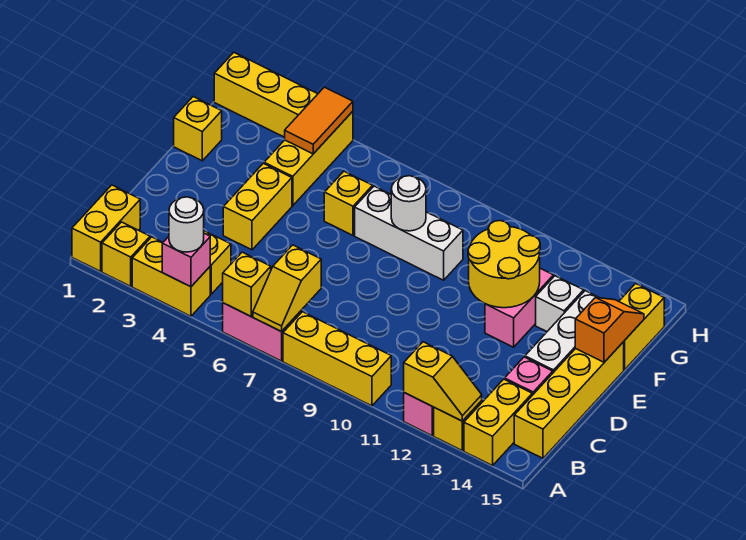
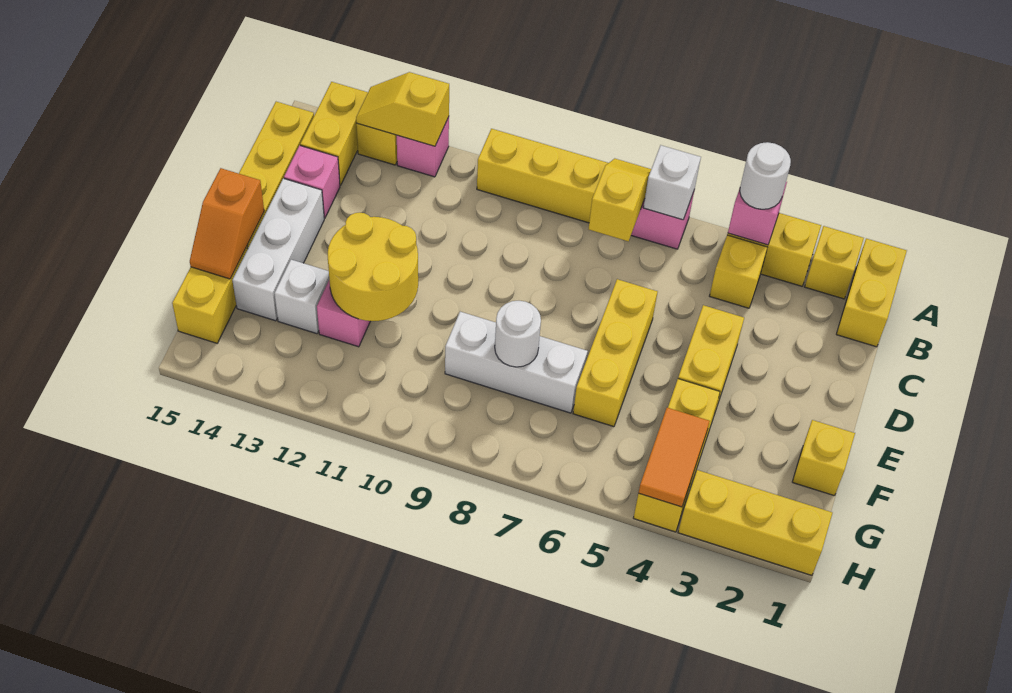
yellow 1x1 brick [223,252,271,316] -> white 1x1 brick [643,145,701,220]
yellow 1x1 brick [324,171,373,235] -> yellow 1x3 brick [573,279,657,427]

